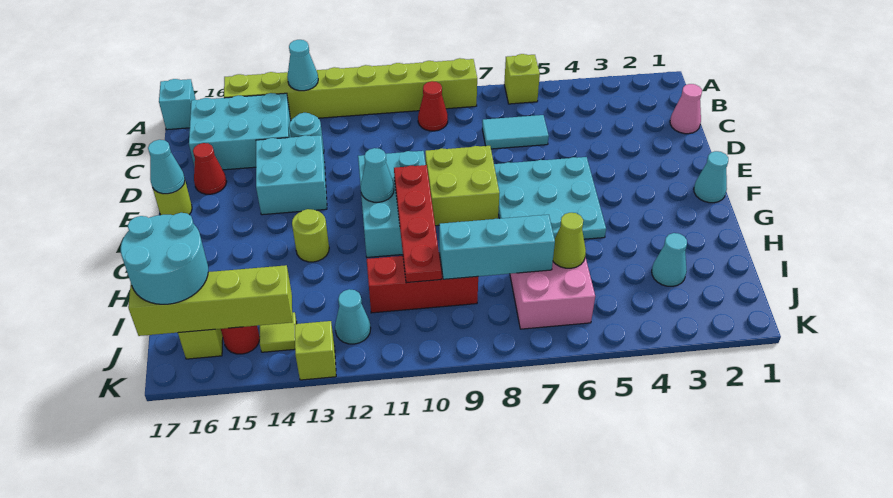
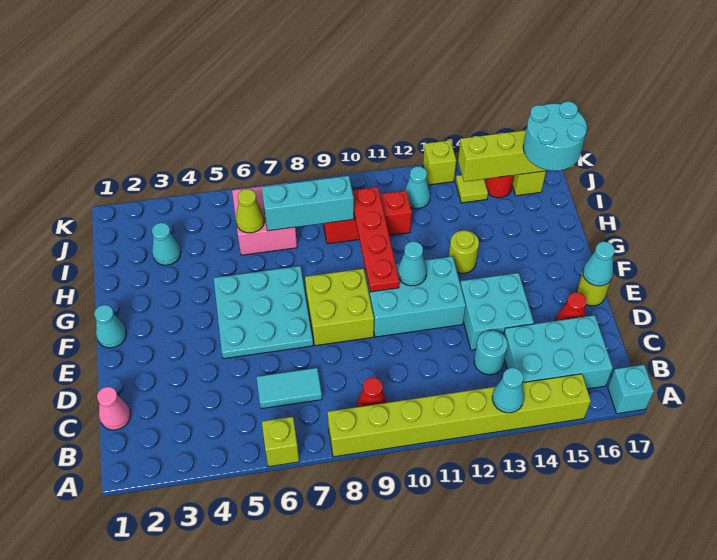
cyan 2x3 brick [358,151,426,257] -> cyan 2x3 brick turned to [365,256,466,337]

